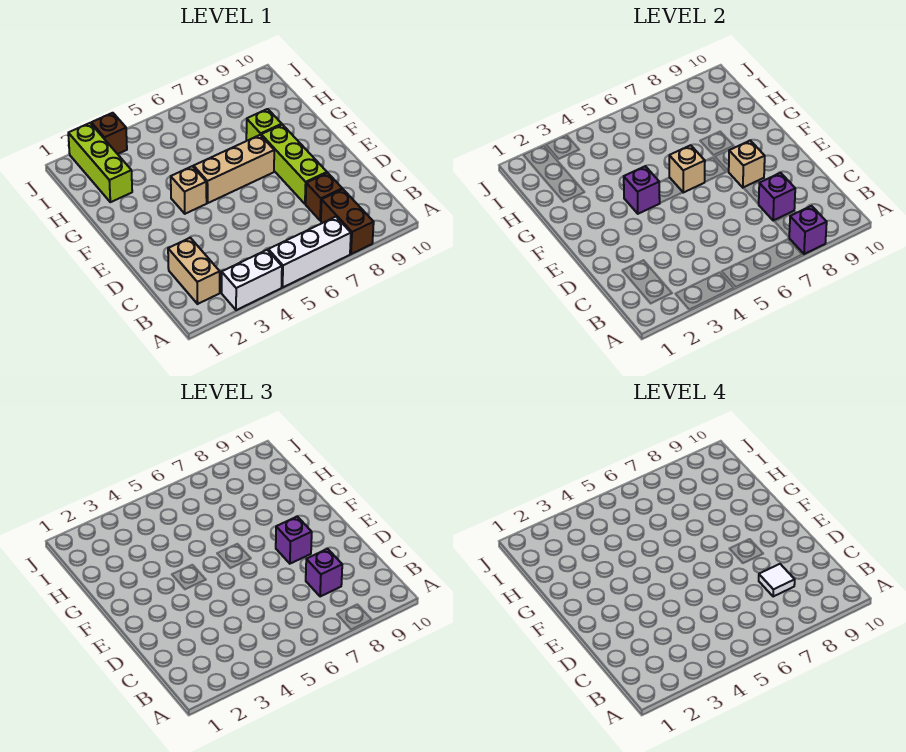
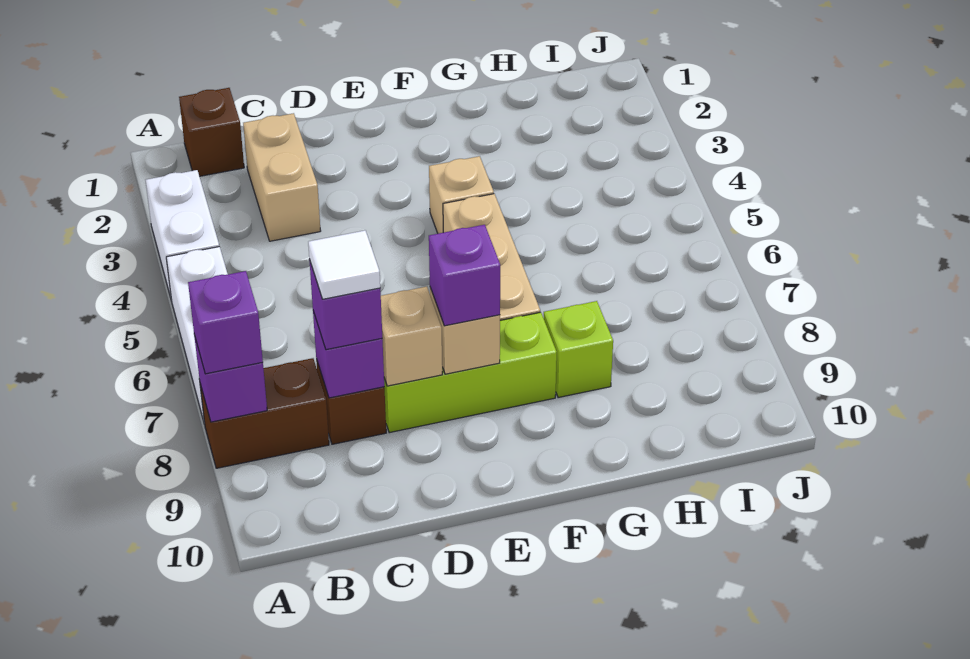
tan 1x2 brick [168,238,220,304] -> tan 1x2 brick turned to [243,113,321,241]
purple 1x1 brick [624,166,660,214] -> purple 1x1 brick moved to [188,271,263,374]
tan 1x1 brick [669,145,705,192] -> tan 1x1 brick moved to [381,287,442,386]
lime 1x3 brick [68,123,132,202] -> none
brown 1x1 brick [91,113,127,154] -> brown 1x1 brick moved to [179,88,244,176]

